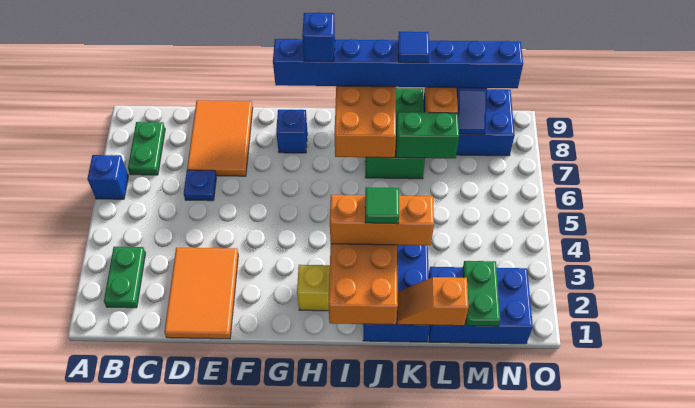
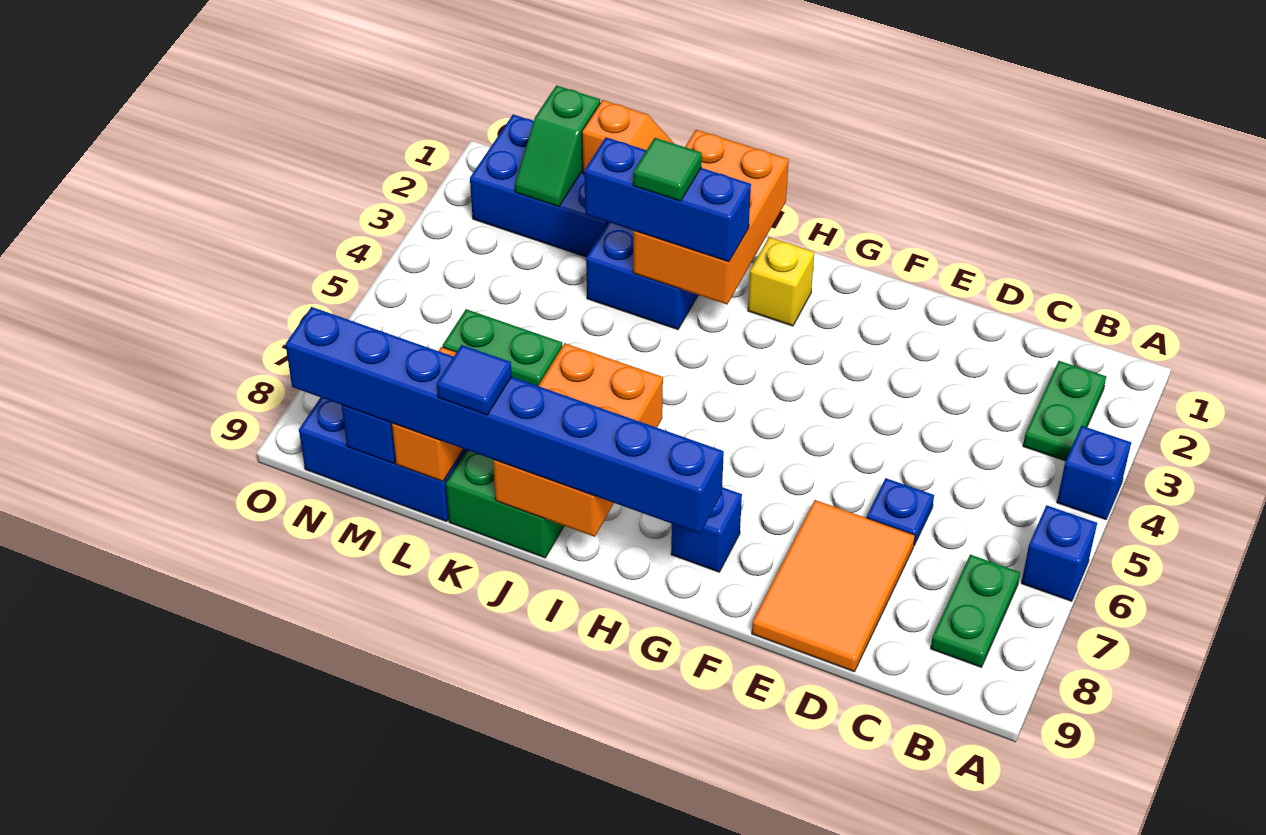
orange 2x3 tile [164,248,238,339] -> none
blue 1x1 brick [302,12,335,62] -> blue 1x1 brick moved to [1057,426,1131,520]
orange 1x3 brick [330,195,434,245] -> blue 1x3 brick [584,137,751,262]
green 1x2 plate [463,261,500,326] -> green 1x2 slope [515,85,600,207]

